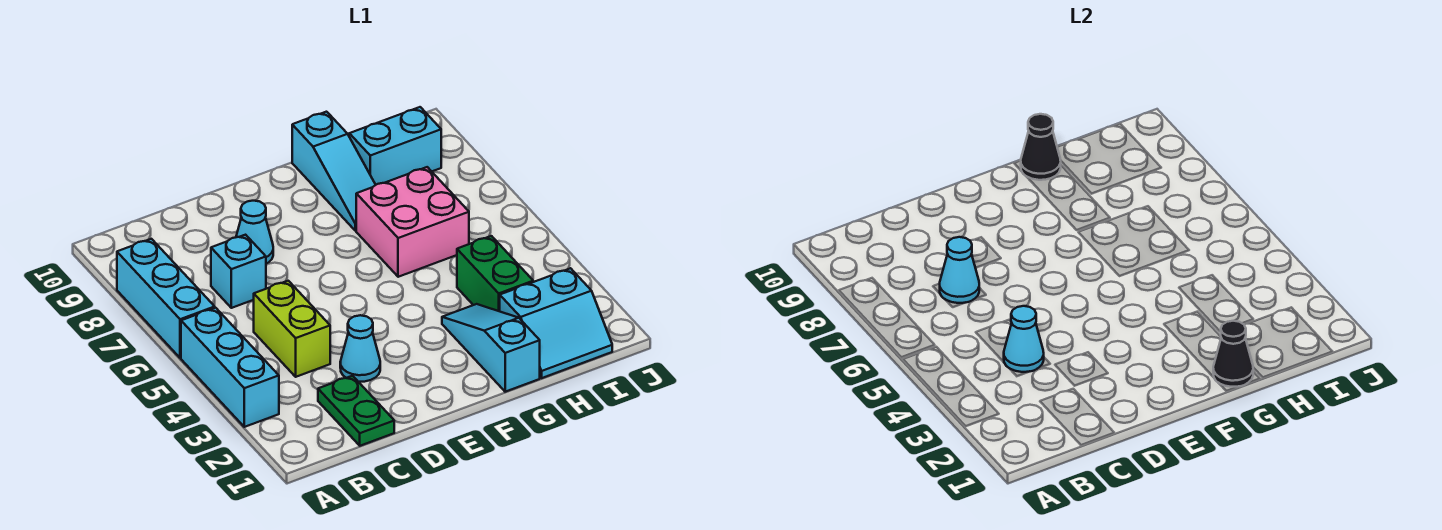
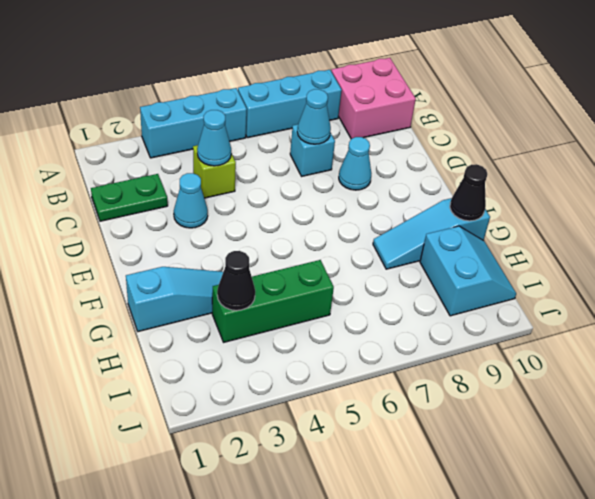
lime 1x2 brick [254,281,330,377] -> lime 1x1 brick [193,145,236,198]
black 1x1 cone [1213,321,1253,387] -> black 1x1 cone moved to [217,251,255,310]
pink 2x2 brick [356,167,469,277] -> pink 2x2 brick moved to [331,58,416,139]
cyan 2x2 slope [500,268,612,378] -> none
green 1x2 brick [457,236,533,311] -> green 1x3 brick [212,260,334,342]

